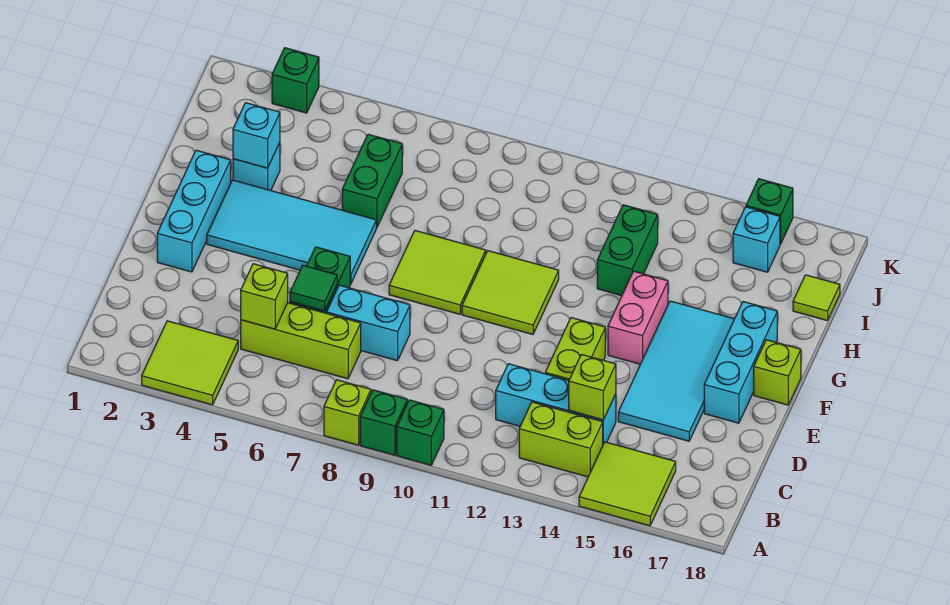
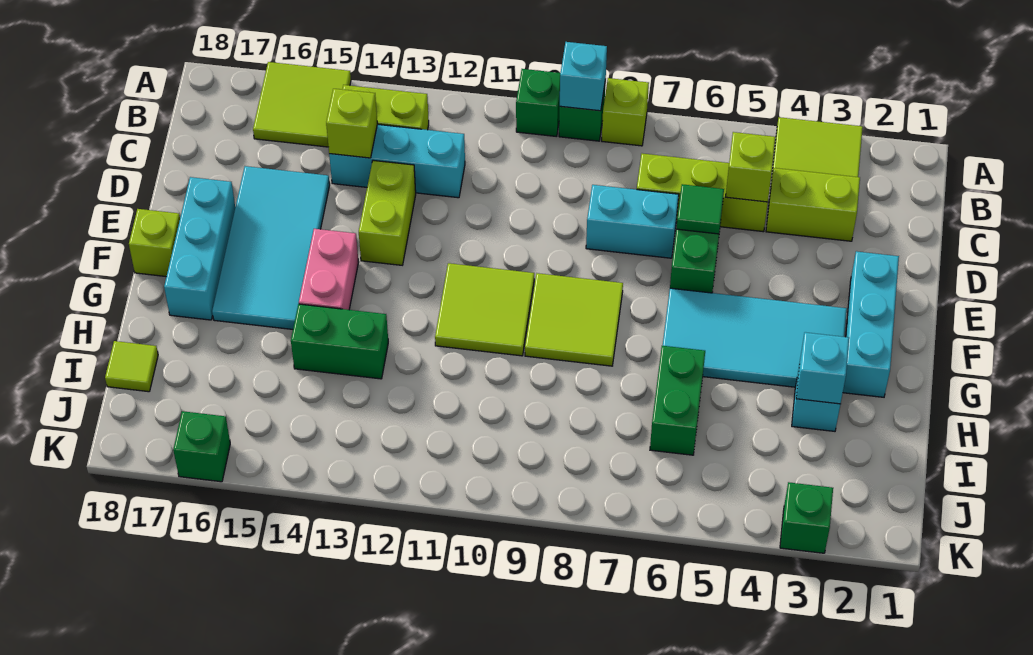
none -> lime 1x2 brick [766,168,860,241]
green 1x2 brick [597,205,658,296] -> green 1x2 brick turned to [291,304,388,379]
cyan 1x1 brick [733,207,780,272] -> cyan 1x1 brick moved to [560,42,607,111]

